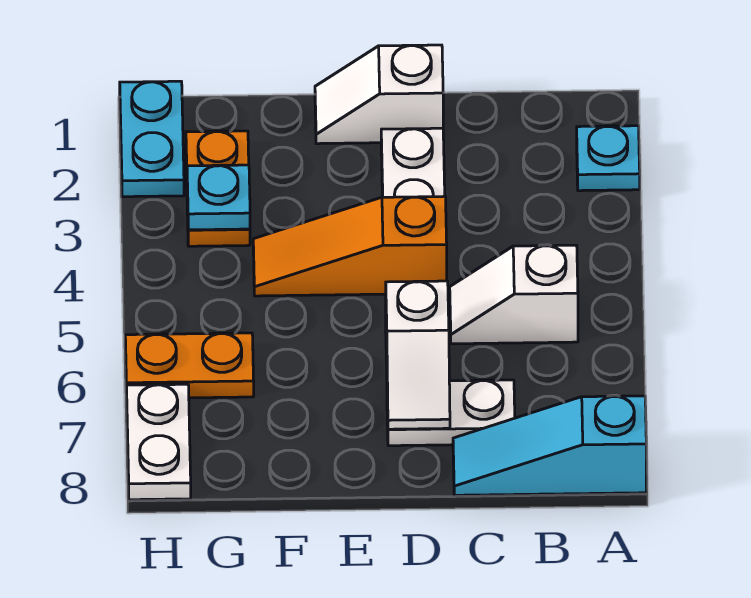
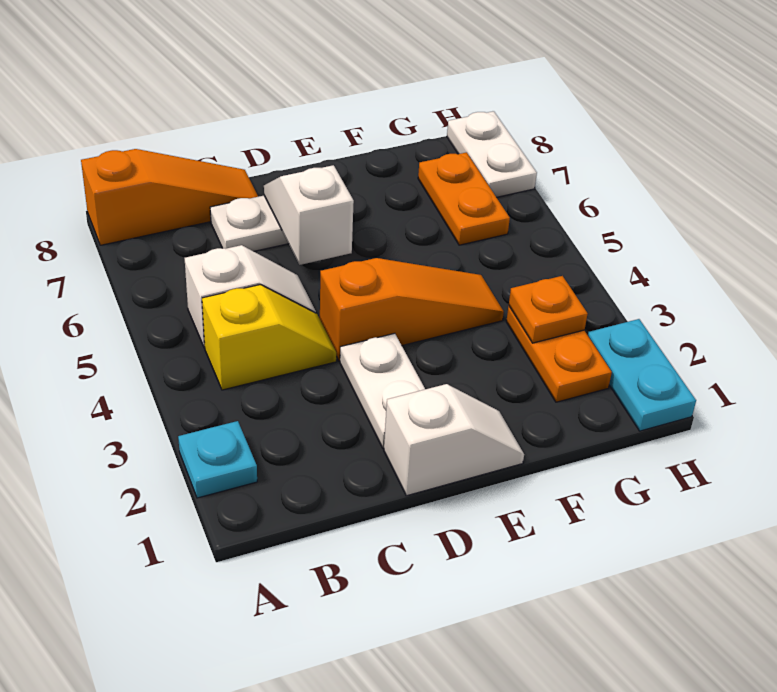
cyan 1x3 slope [453,396,646,495] -> orange 1x3 slope [81,149,258,245]
none -> yellow 1x2 slope [202,285,336,390]
cyan 1x1 plate [187,165,250,230] -> orange 1x1 plate [509,276,588,343]
orange 1x2 plate [125,333,254,398] -> orange 1x2 plate turned to [418,152,510,245]

